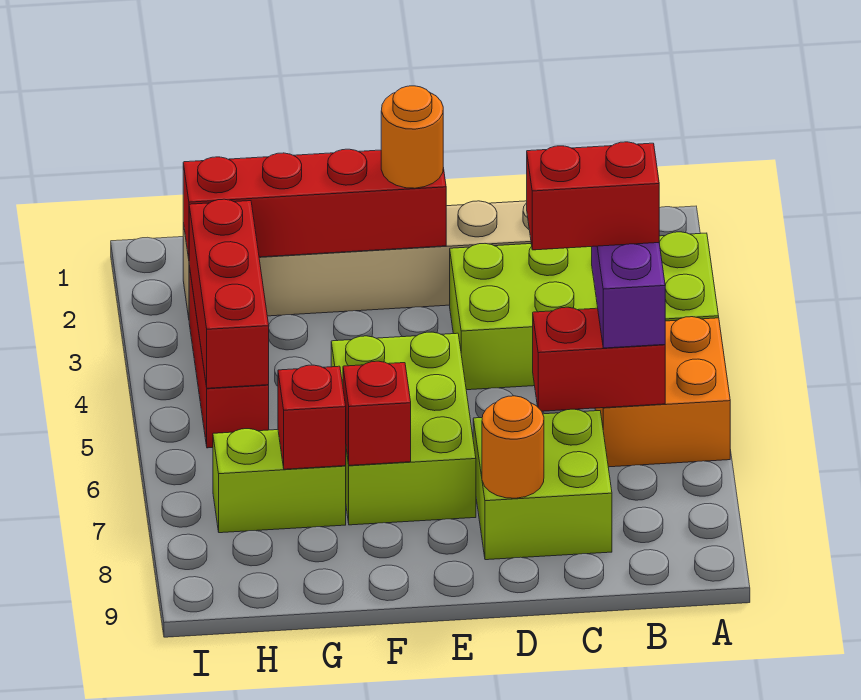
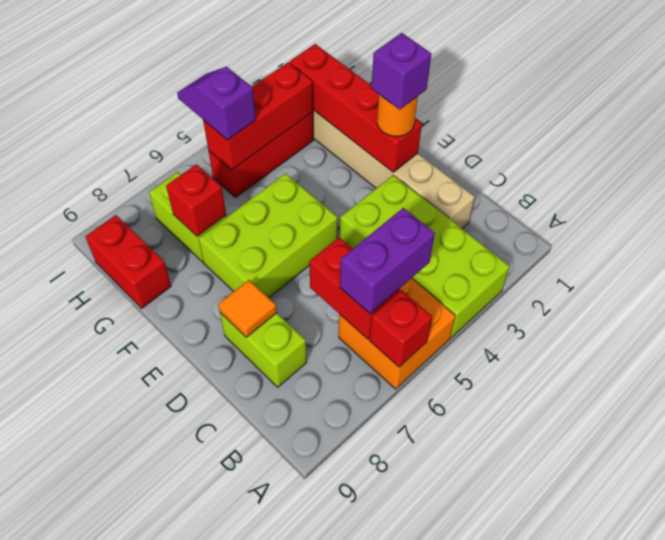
red 1x2 brick [527,142,659,250] -> red 1x2 brick moved to [85,215,171,308]
lime 2x2 brick [473,409,612,560] -> lime 1x2 brick [220,313,307,387]
orange 1x1 round brick [482,396,544,498] -> orange 1x1 tile [218,280,277,337]
none -> purple 1x1 brick [371,33,431,109]
red 1x1 brick [343,361,411,465] -> red 1x1 brick moved to [369,290,432,367]
none -> purple 1x2 slope [177,67,256,140]

